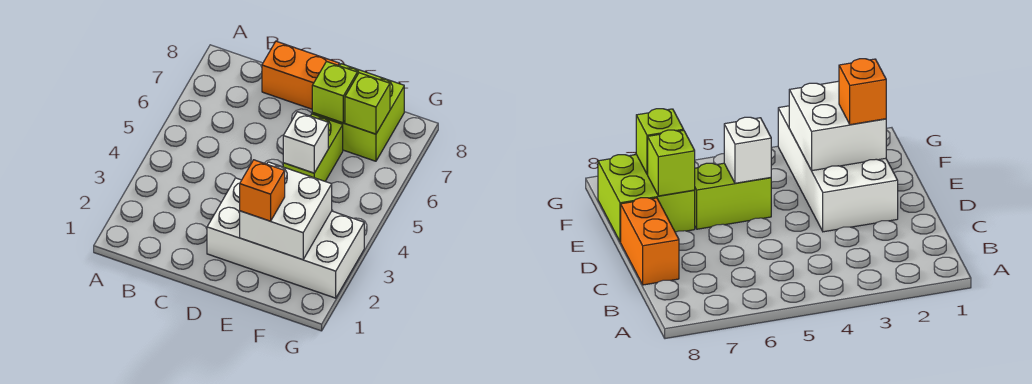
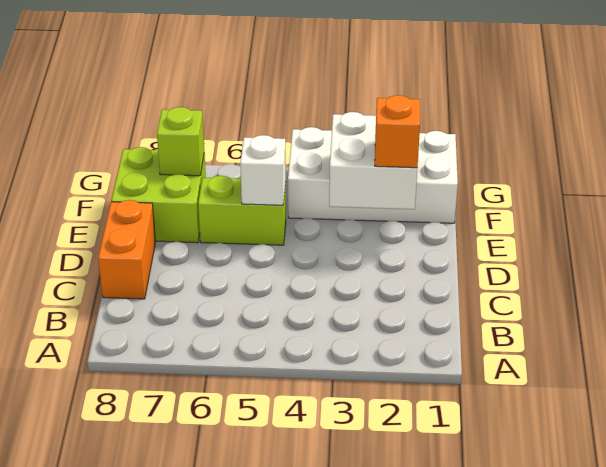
white 2x4 brick [207,178,364,298] -> white 2x4 brick turned to [288,127,458,223]
lime 1x1 brick [312,61,357,123] -> none

